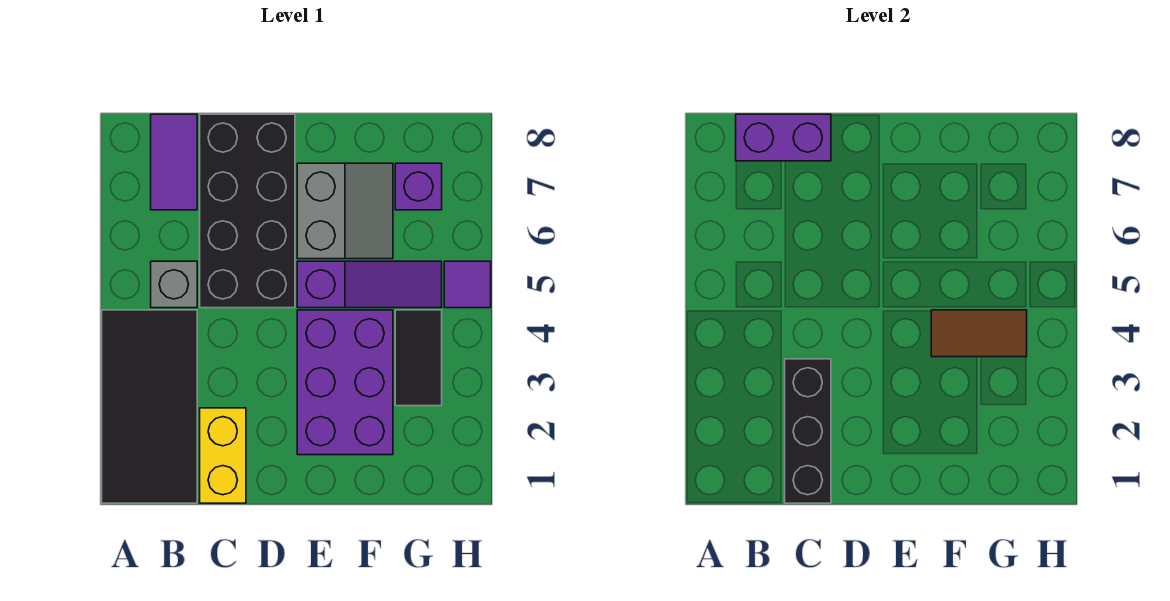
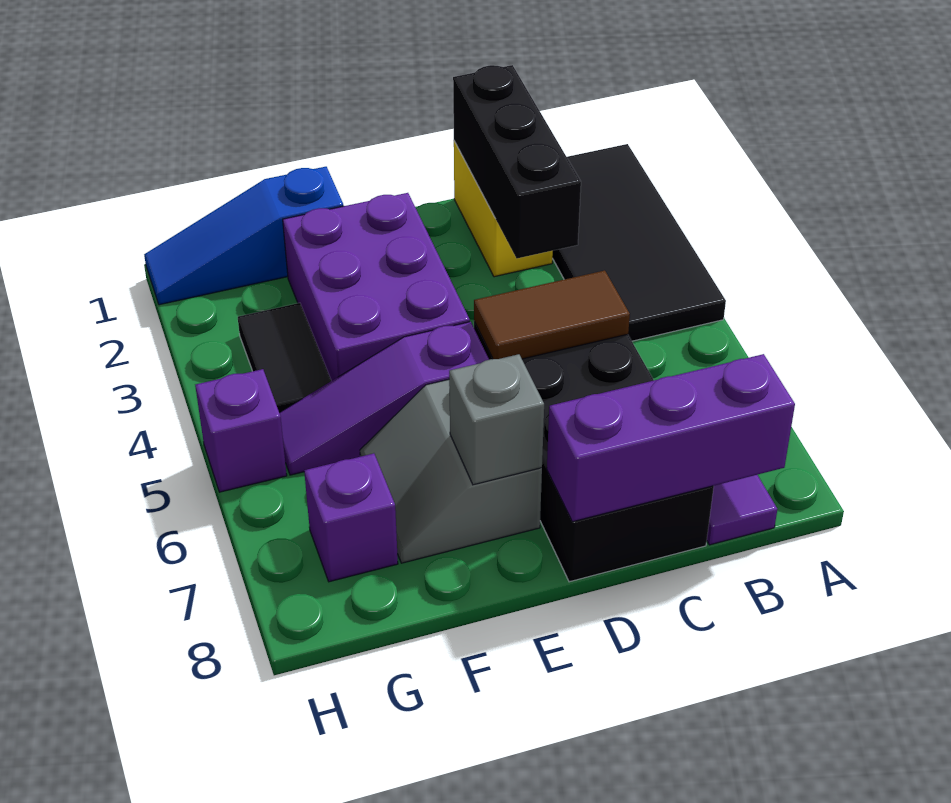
grey 1x1 brick [151,261,197,308] -> grey 1x1 brick moved to [449,354,544,485]
purple 1x2 brick [736,114,831,161] -> purple 1x3 brick [547,354,795,522]
none -> blue 1x3 slope [144,167,344,305]
brown 1x2 tile [931,310,1027,357] -> brown 1x2 tile moved to [474,270,630,359]
purple 1x1 tile [444,261,491,308] -> purple 1x1 brick [195,369,287,492]

